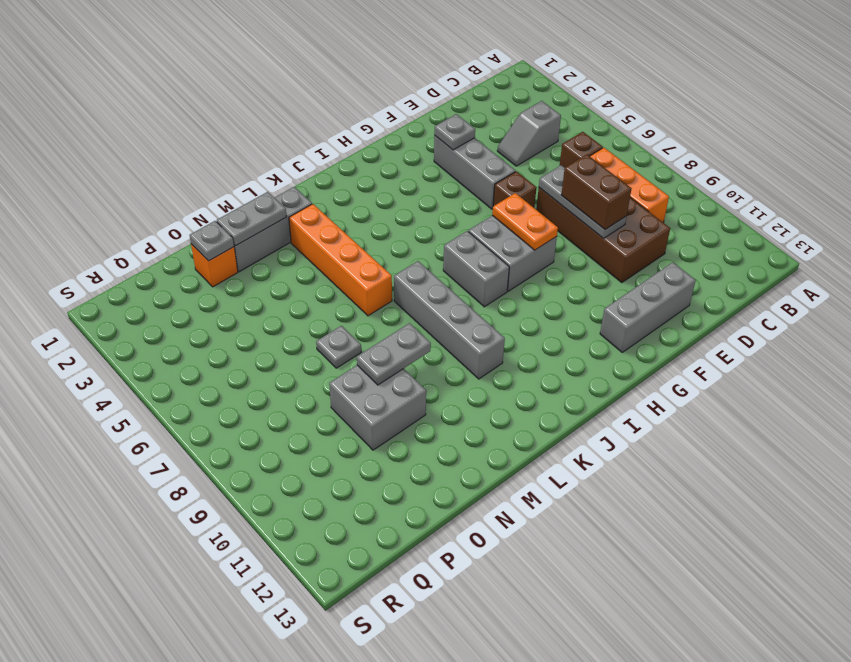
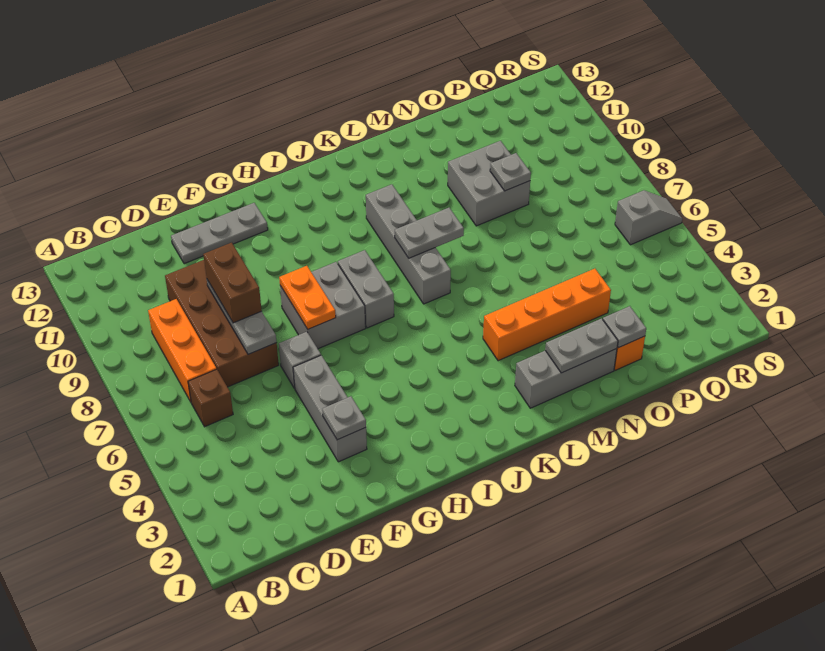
grey 1x2 slope [497,101,561,166] -> grey 1x2 slope moved to [615,190,682,245]
grey 1x3 brick [600,262,696,352] -> grey 1x3 plate [171,203,268,264]
brown 1x1 brick [493,171,537,208] -> grey 1x1 brick [279,332,321,388]
orange 1x4 brick [289,204,392,316] -> orange 1x4 brick turned to [483,269,611,361]
grey 1x2 plate [357,323,431,385] -> grey 1x2 plate moved to [395,208,464,258]
grey 1x1 plate [316,326,361,368] -> grey 1x1 plate moved to [490,153,531,191]

